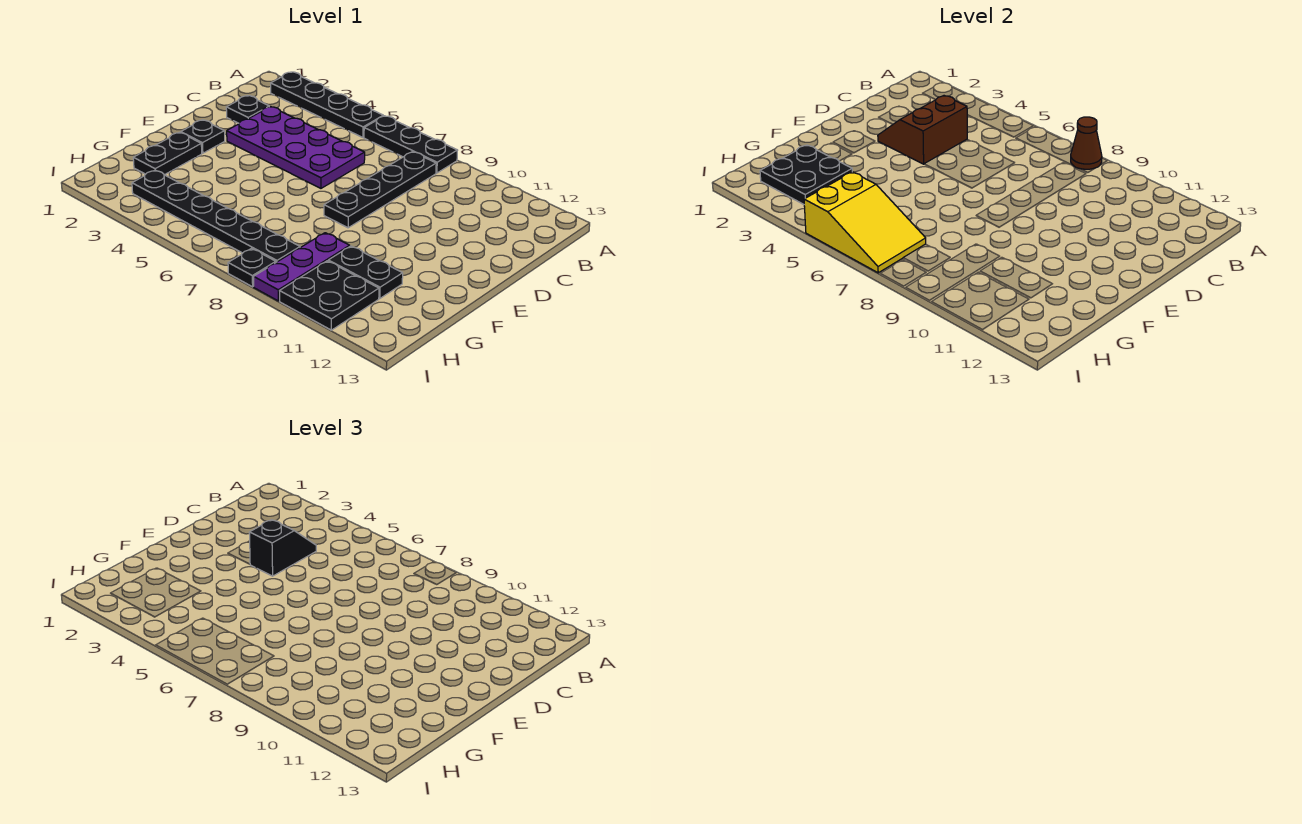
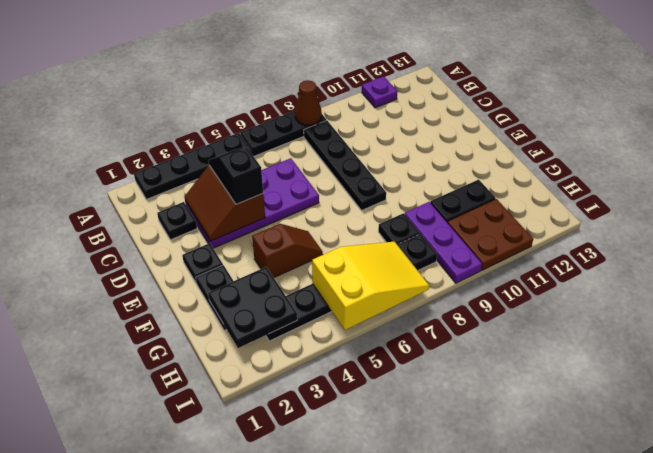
none -> purple 1x1 plate [362,76,398,108]
none -> brown 1x2 slope [252,224,323,278]
black 2x2 plate [280,261,379,330] -> brown 2x2 plate [448,199,533,270]
black 1x1 plate [228,248,276,287] -> black 1x1 plate moved to [378,213,420,245]

